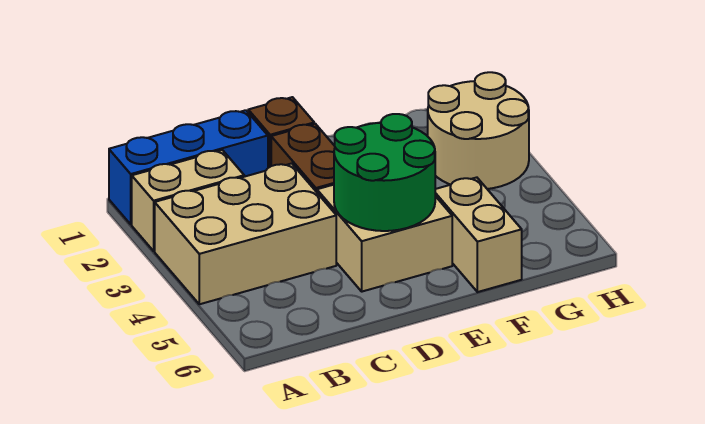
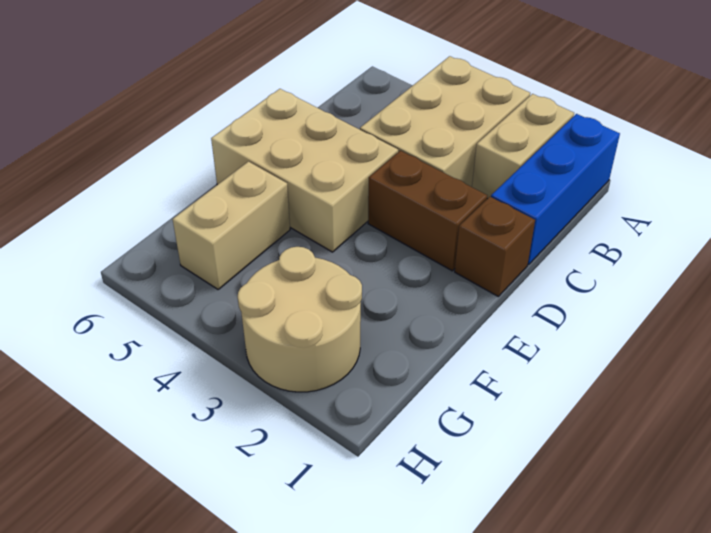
tan 2x2 brick [317,185,452,292] -> tan 2x3 brick [211,89,398,252]
green 2x2 round brick [334,114,435,231] -> none
tan 1x2 brick [435,177,522,292] -> tan 1x2 brick turned to [173,162,290,289]

